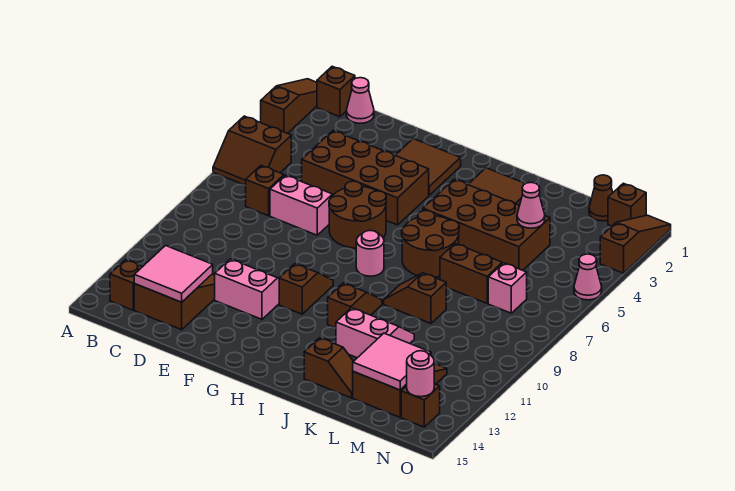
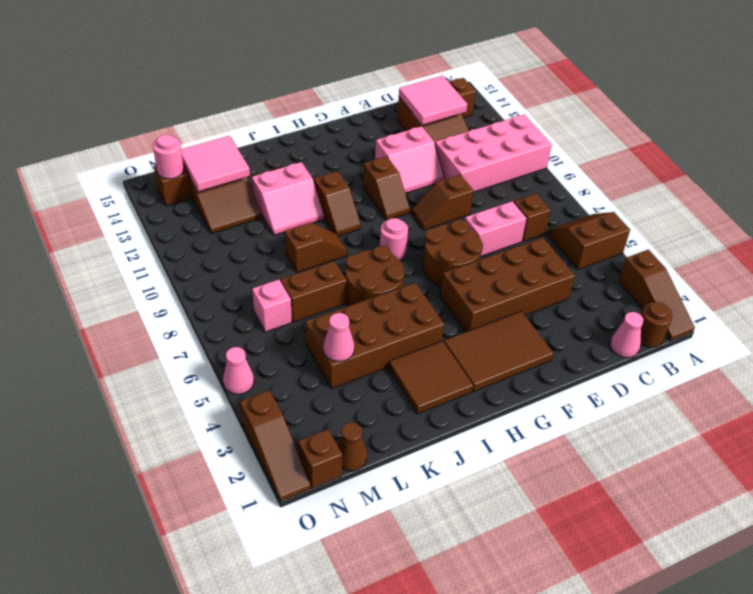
none -> pink 2x4 brick [435,115,552,192]
brown 1x1 brick [317,66,355,117] -> brown 1x1 round brick [641,302,673,347]
brown 2x2 tile [395,139,461,195] -> brown 2x3 tile [444,311,554,392]
brown 1x2 slope [304,338,354,398] -> brown 1x2 slope moved to [411,175,474,230]

